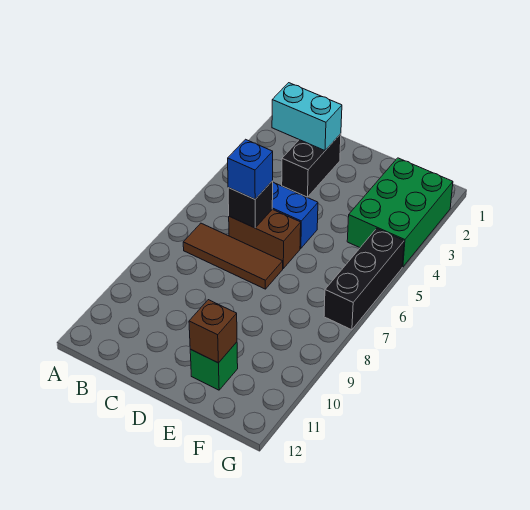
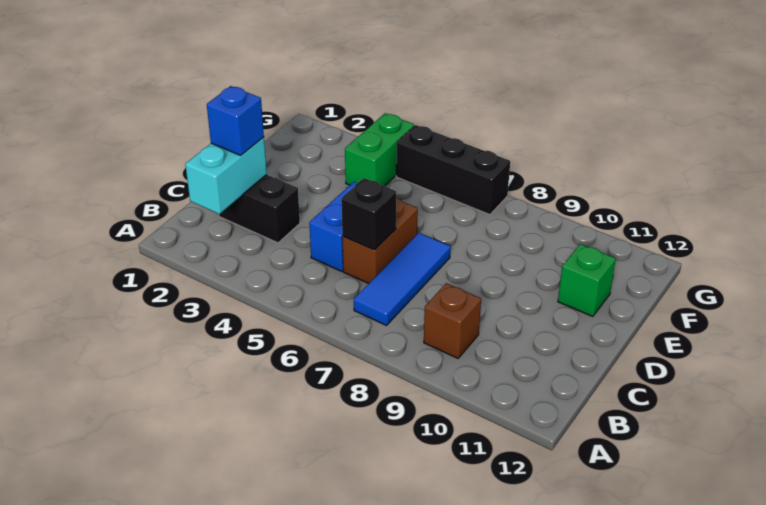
brown 1x3 tile [183,223,283,289] -> blue 1x3 tile [354,233,451,326]
blue 1x1 brick [228,139,273,199] -> blue 1x1 brick moved to [207,86,264,155]
brown 1x1 brick [189,300,237,363] -> brown 1x1 brick moved to [424,283,481,358]
green 2x3 brick [347,158,453,267] -> green 1x2 brick [345,113,414,186]

